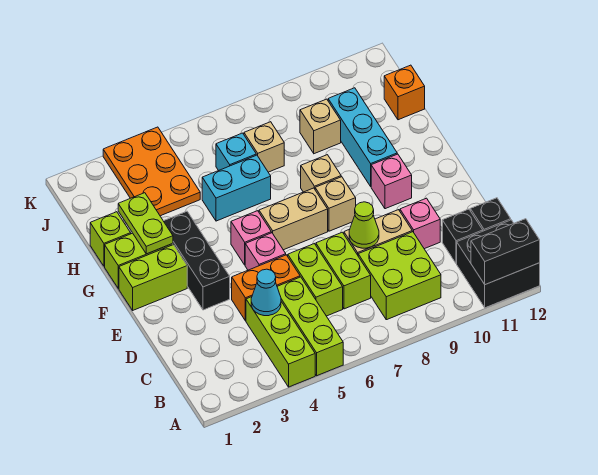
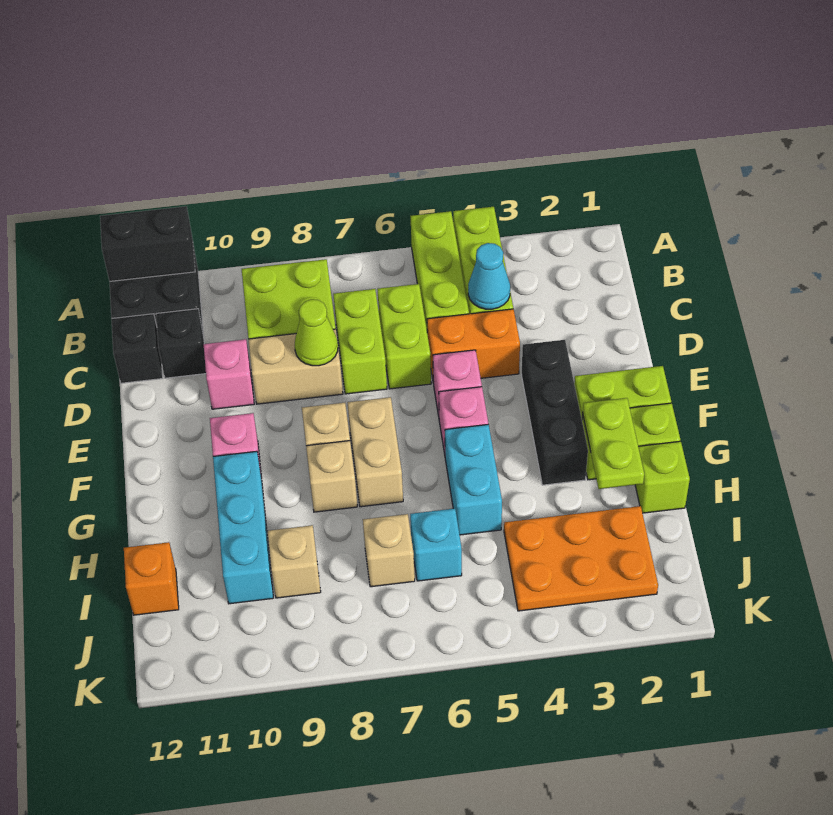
tan 1x2 brick [259,188,328,250] -> tan 1x2 brick turned to [348,397,403,507]
cyan 1x2 brick [202,155,271,221] -> cyan 1x2 brick turned to [445,424,502,535]
orange 2x3 plate [103,127,200,216] -> orange 2x3 plate turned to [504,506,658,611]

